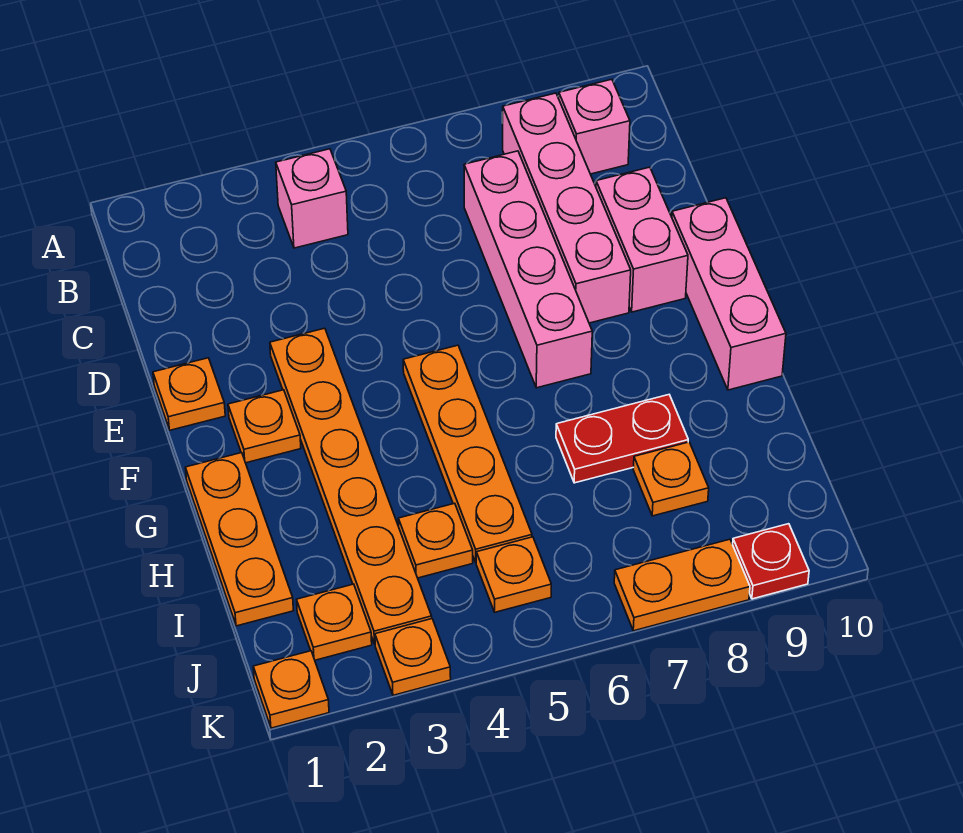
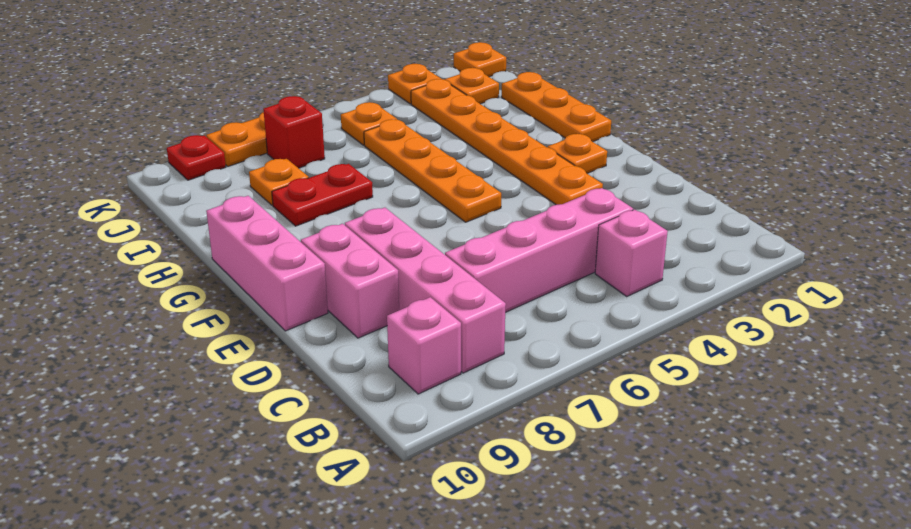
pink 1x4 brick [464,151,592,388] -> pink 1x4 brick turned to [445,188,633,312]
orange 1x1 plate [153,358,225,430] -> none
orange 1x1 plate [398,503,473,578] -> none
none -> red 1x1 brick [263,96,325,168]

